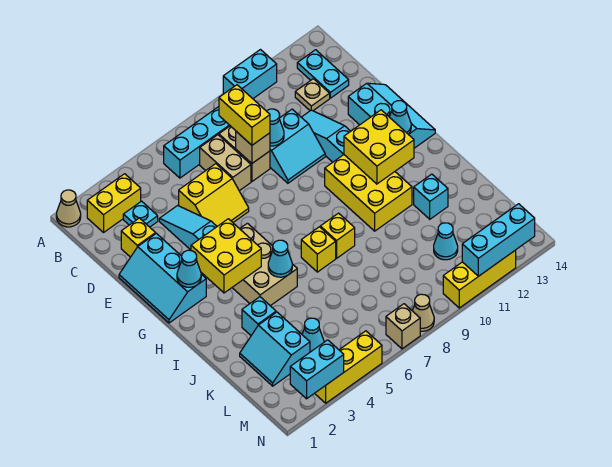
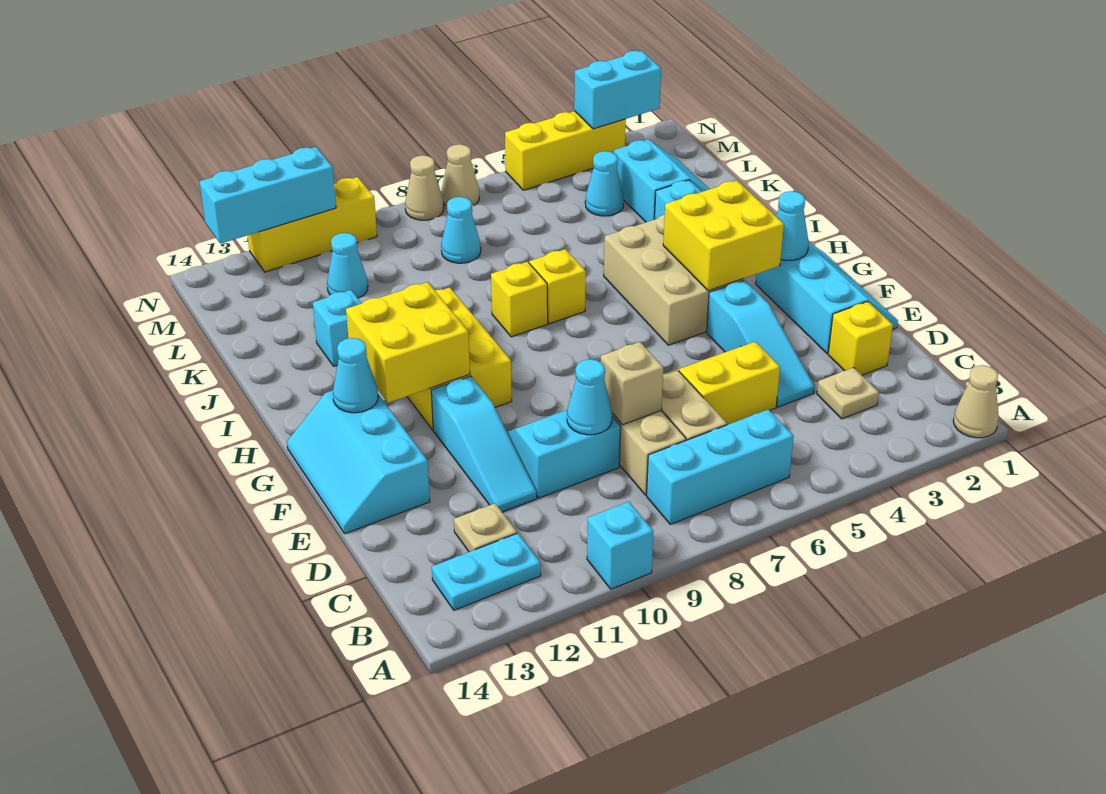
cyan 1x2 brick [223,50,277,99] -> cyan 1x1 brick [587,502,654,589]
yellow 1x2 brick [87,174,141,232] -> none
cyan 1x2 plate [297,50,349,98] -> cyan 1x2 plate turned to [432,533,541,610]
cyan 1x1 plate [123,201,158,227] -> tan 1x1 plate [817,368,879,419]
yellow 1x2 brick [219,85,270,145] -> none
cyan 1x1 cone [268,240,292,277] -> cyan 1x1 cone moved to [441,197,481,263]
tan 1x1 brick [386,304,420,349] -> tan 1x1 cone [441,144,479,206]

